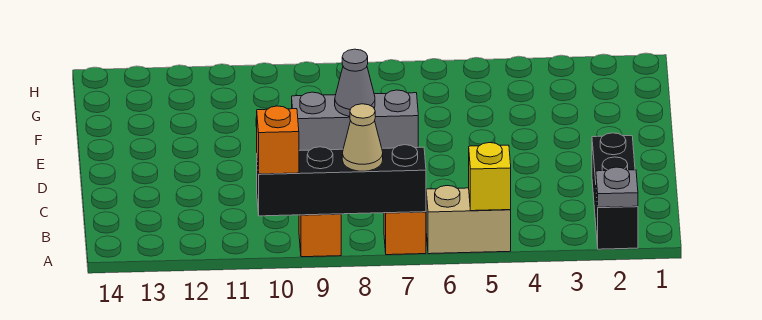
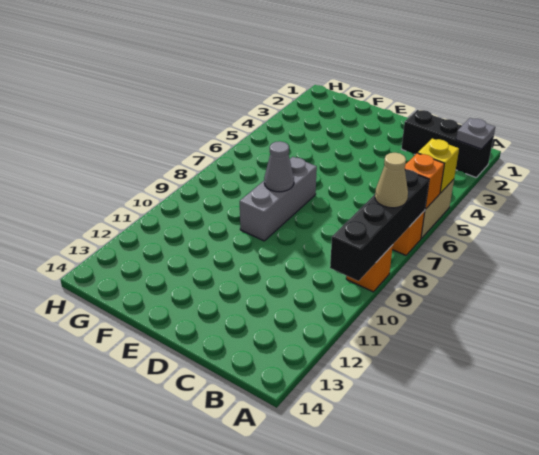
orange 1x1 brick [257,106,299,174] -> orange 1x1 brick moved to [405,153,444,209]

